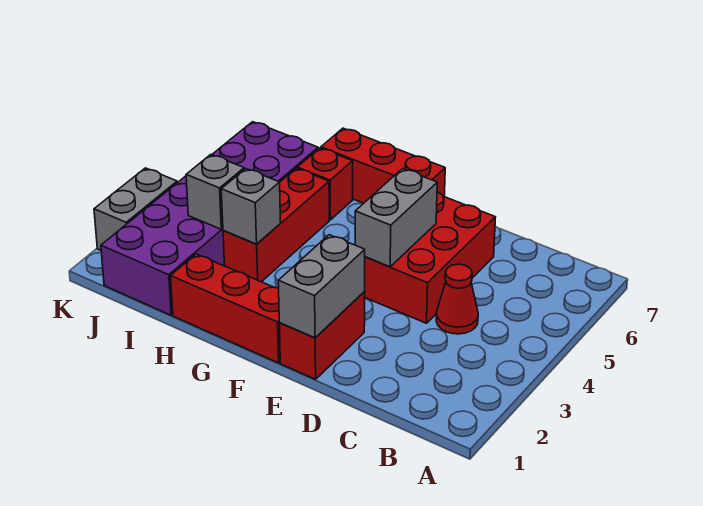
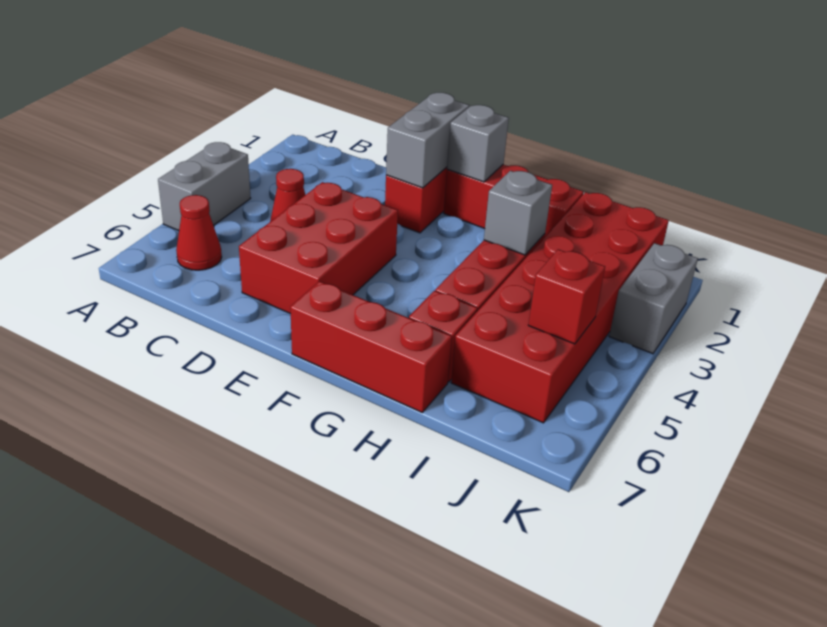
none -> red 1x1 cone [176,195,222,270]
grey 1x2 brick [355,169,437,267] -> grey 1x2 brick moved to [158,142,251,231]
purple 2x6 brick [101,122,318,315] -> red 2x6 brick [451,192,669,423]
grey 1x1 brick [186,155,244,229] -> grey 1x1 brick moved to [447,105,509,182]
none -> red 1x1 brick [528,249,605,344]

